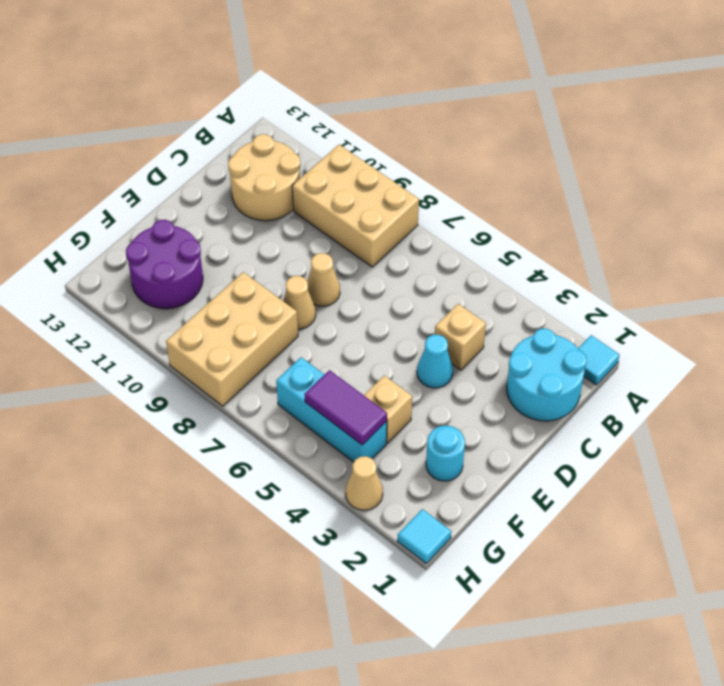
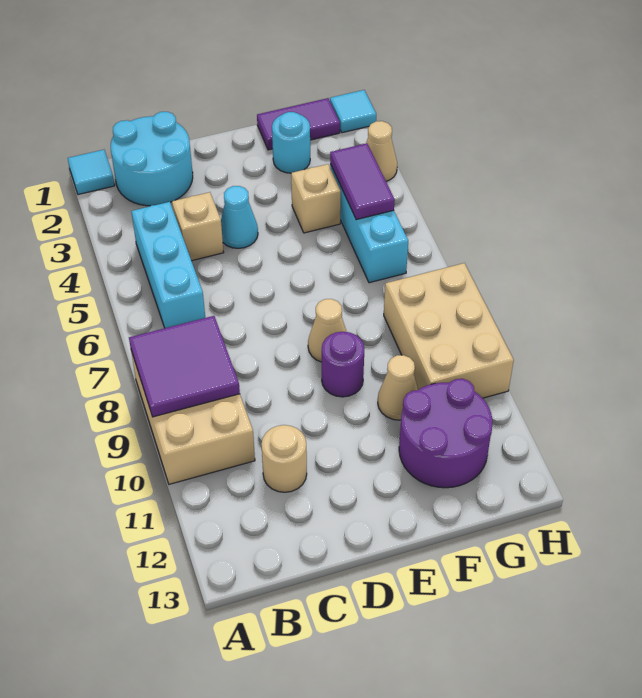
none -> purple 2x2 tile [129,316,240,417]
none -> cyan 1x3 brick [131,202,205,328]
tan 2x2 round brick [228,134,300,221] -> tan 1x1 round brick [261,425,307,492]
tan 1x1 cone [307,253,340,306] -> tan 1x1 cone moved to [378,355,418,420]
none -> purple 1x1 round brick [322,332,364,397]
none -> purple 1x2 tile [257,98,340,150]
tan 2x3 brick [166,272,298,406] -> tan 2x3 brick turned to [384,263,514,398]

